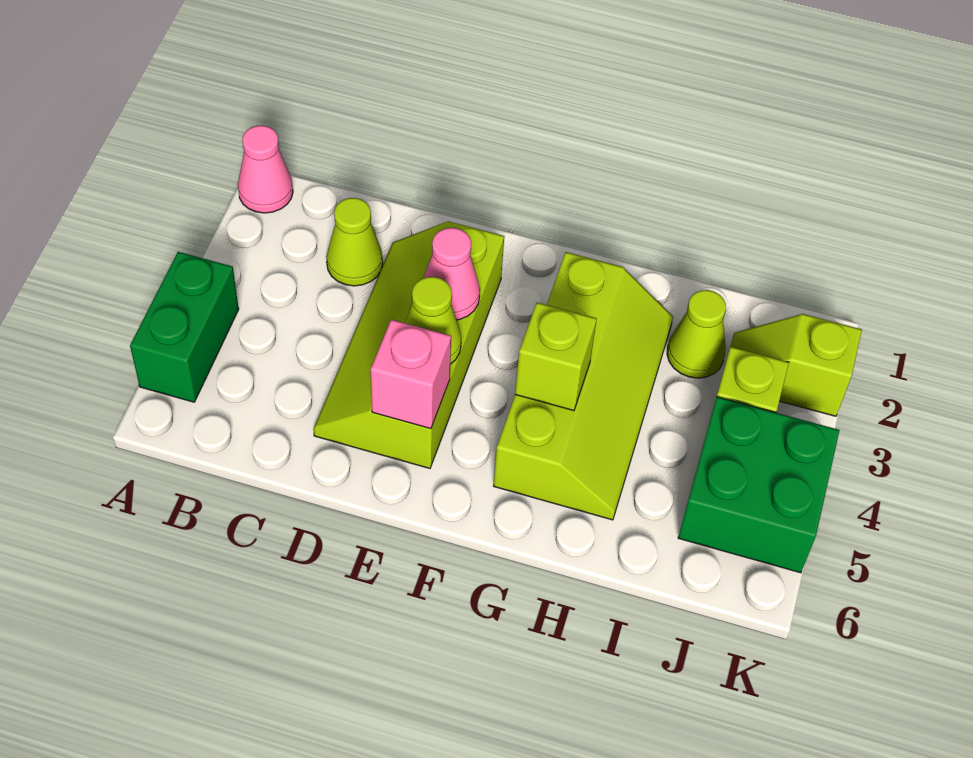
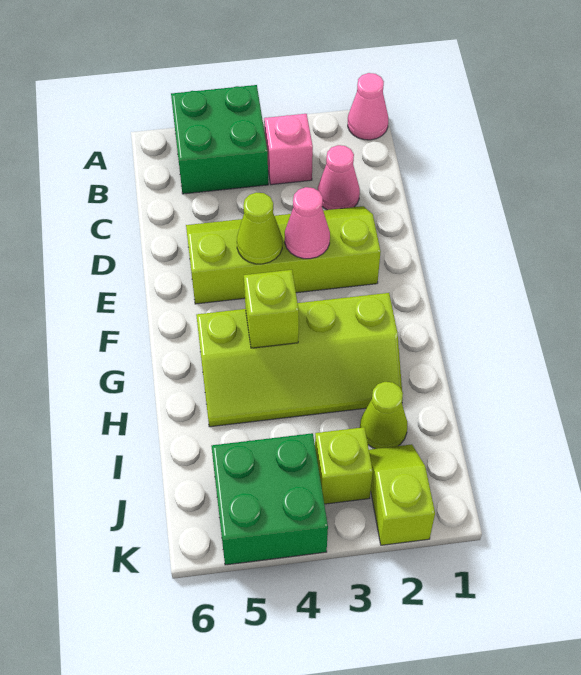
green 1x2 brick [130,252,239,402] -> green 2x2 brick [171,85,268,194]
lime 1x1 cone [326,198,383,286] -> pink 1x1 cone [318,145,360,210]
pink 1x1 brick [371,320,451,429] -> pink 1x1 brick moved to [264,114,313,185]

